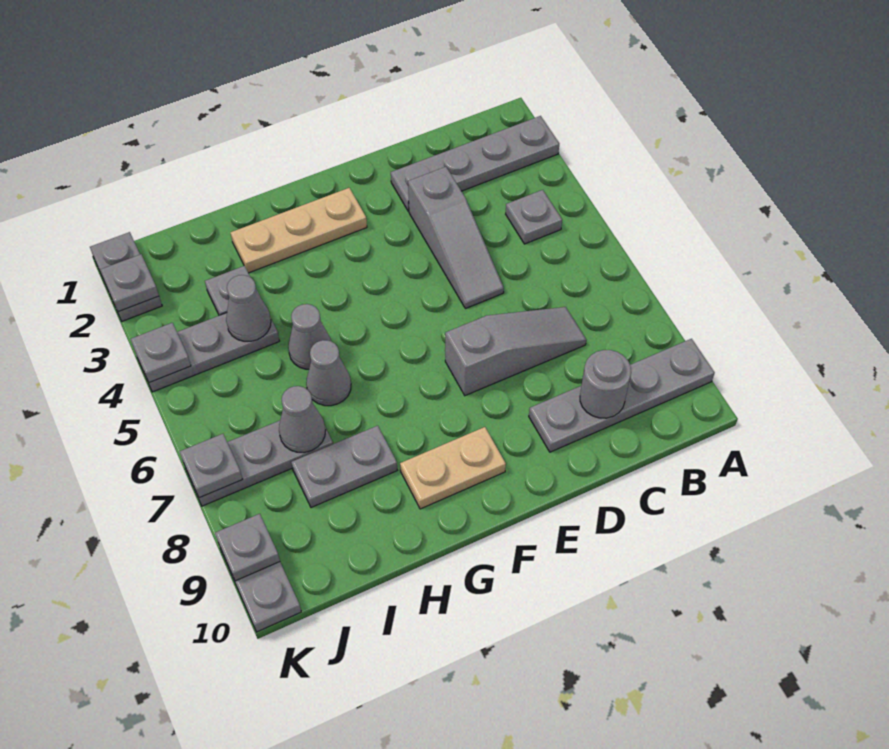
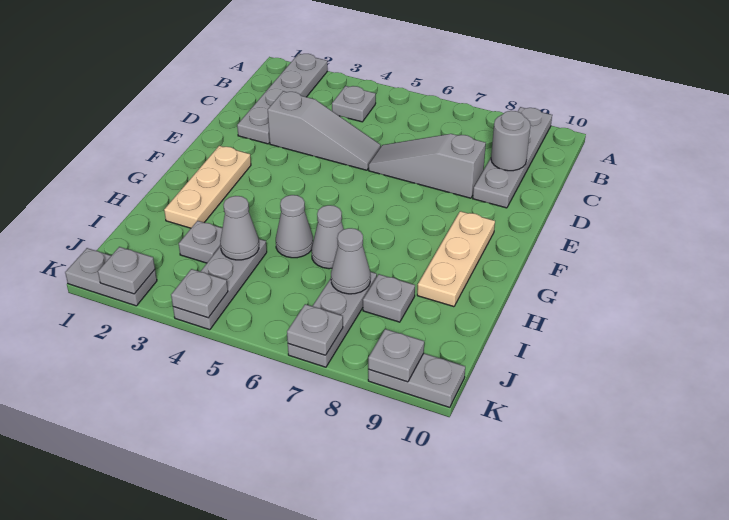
grey 1x3 slope [445,307,586,396] -> grey 1x3 slope turned to [369,134,486,198]
tan 1x2 plate [400,427,506,509] -> tan 1x3 plate [417,211,495,307]
grey 1x2 plate [291,426,397,508] -> grey 1x1 plate [363,274,415,322]

